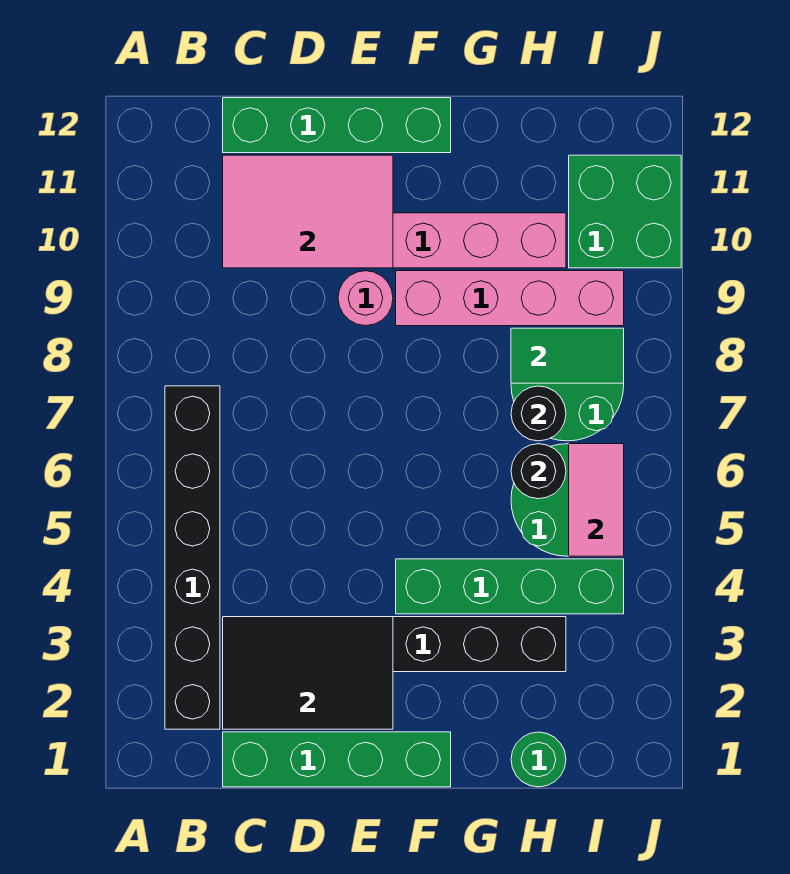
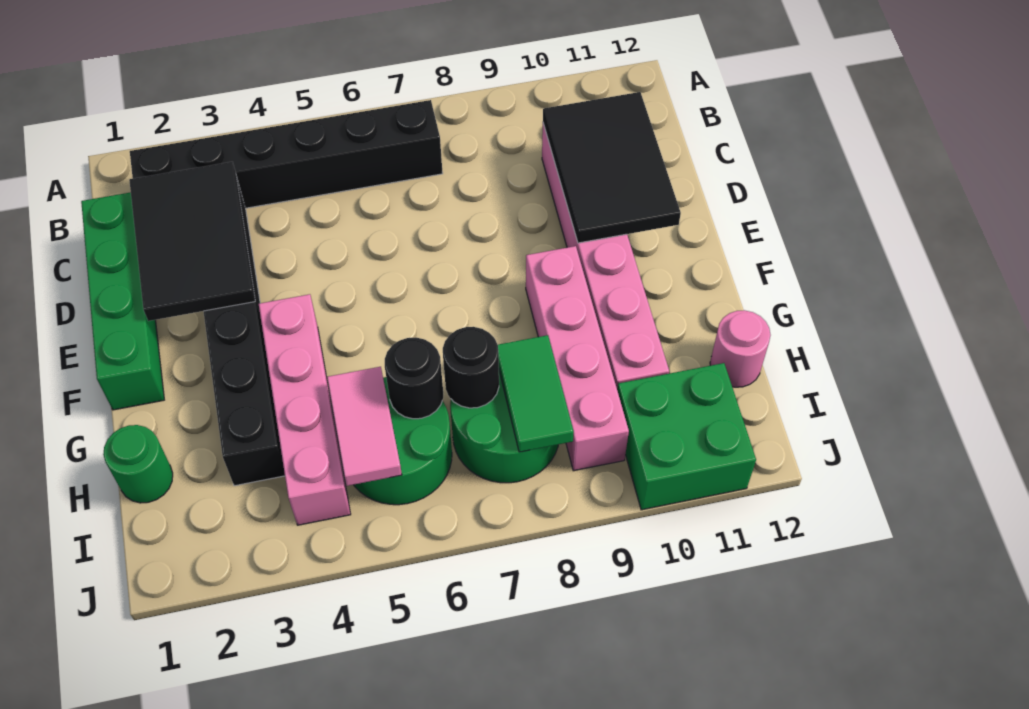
pink 2x3 tile [223,155,393,268] -> black 2x3 tile [543,92,681,243]
green 1x4 brick [223,98,451,153] -> none
pink 1x1 round brick [338,271,393,326] -> pink 1x1 round brick moved to [710,310,771,387]
green 1x4 brick [396,559,624,614] -> pink 1x4 brick [259,294,351,525]
pink 1x2 tile [569,444,624,556] -> pink 1x2 tile turned to [327,367,402,486]

